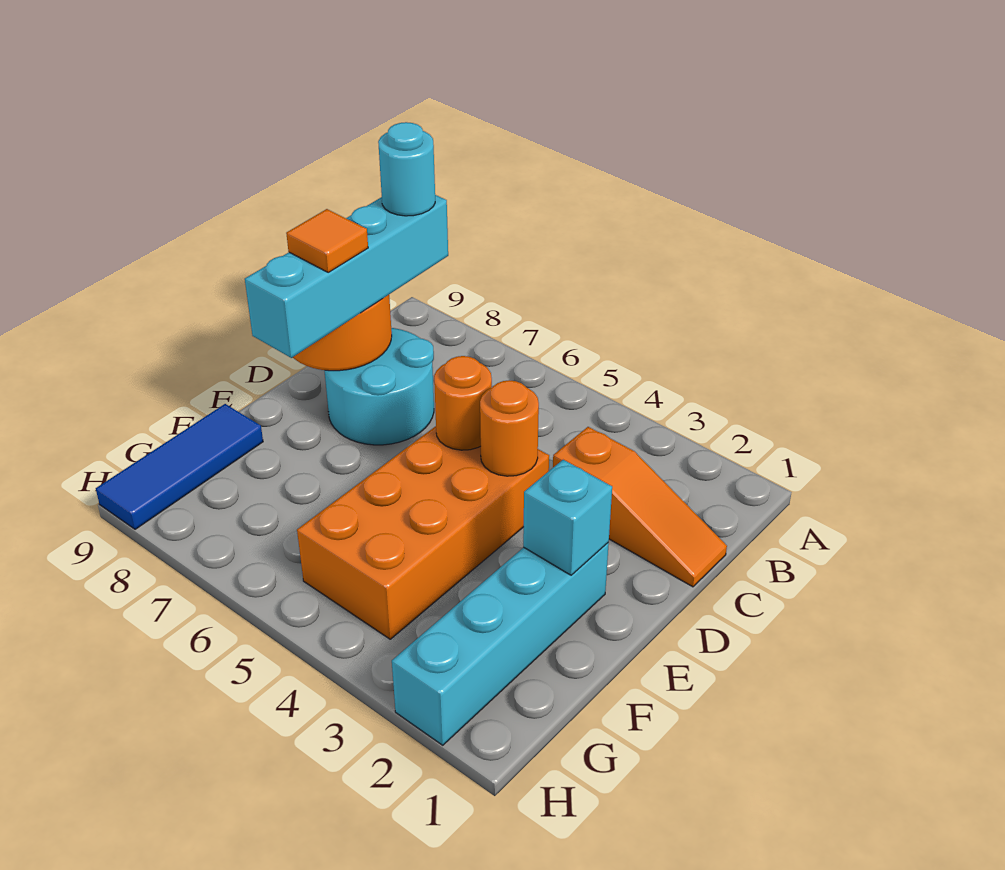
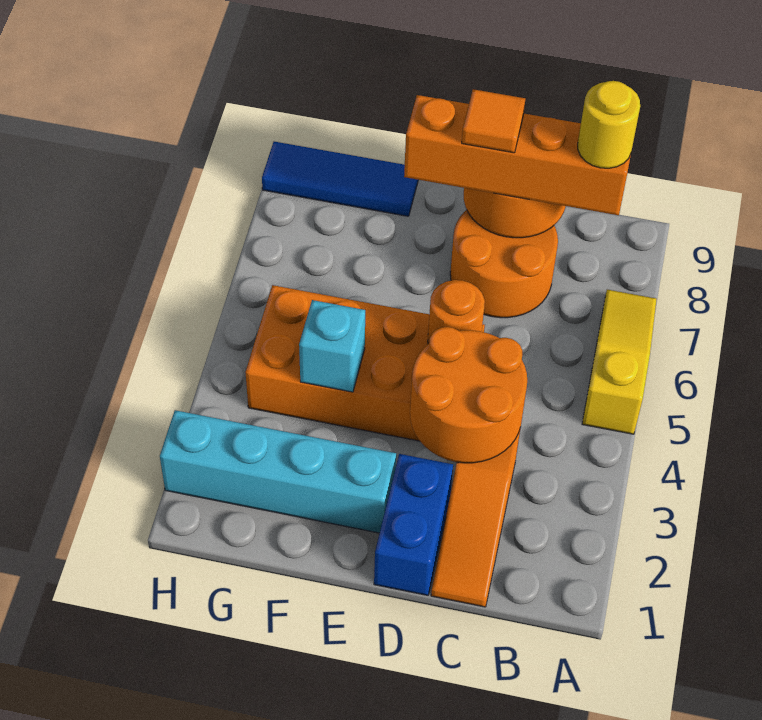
none -> yellow 1x3 slope [582,290,657,434]
cyan 1x4 brick [245,195,448,358] -> orange 1x4 brick [404,95,631,215]
cyan 1x1 round brick [378,122,435,216] -> yellow 1x1 round brick [578,81,640,168]
cyan 2x2 round brick [324,328,434,445] -> orange 2x2 round brick [450,210,558,318]
none -> blue 1x2 brick [374,454,453,595]
orange 1x1 round brick [480,380,539,476] -> orange 2x2 round brick [410,327,527,463]
cyan 1x1 brick [523,460,612,575] -> cyan 1x1 brick moved to [299,300,365,392]

